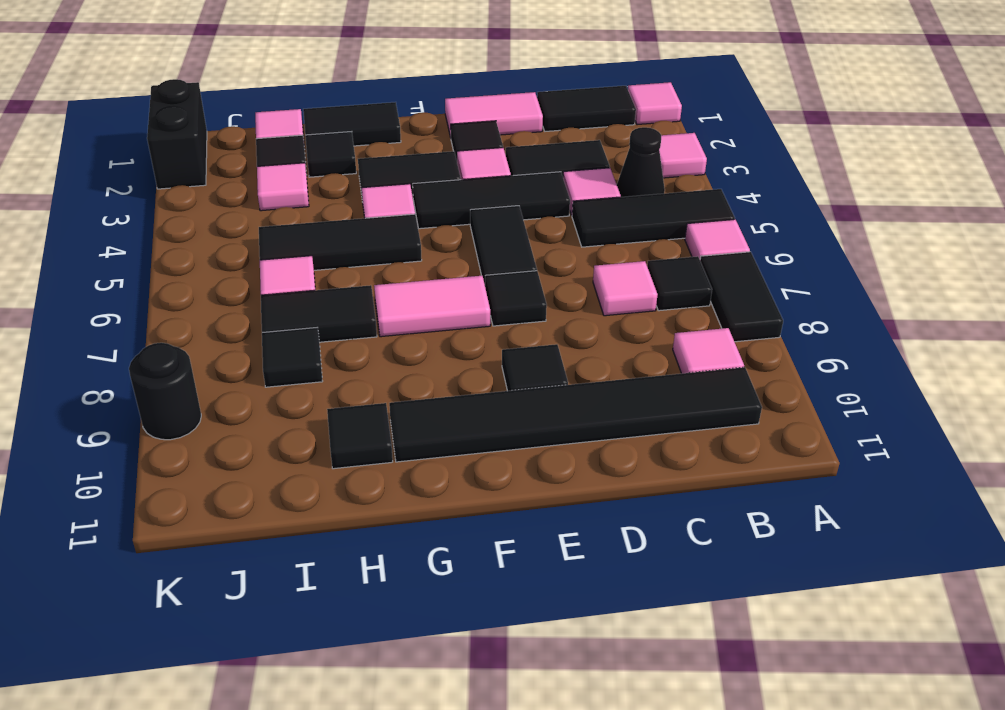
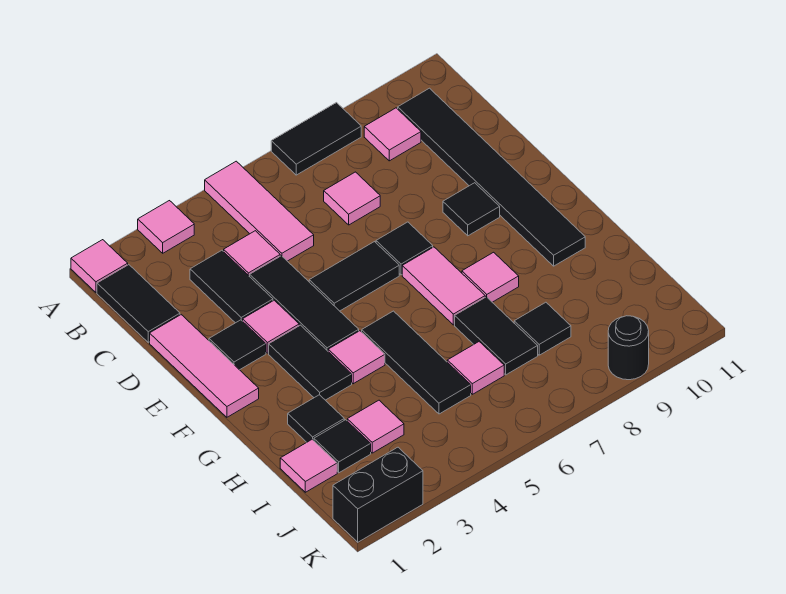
black 1x3 tile [572,189,735,247] -> pink 1x3 tile [205,161,314,261]
pink 1x1 tile [685,219,750,259] -> pink 1x1 tile moved to [462,252,519,302]
black 1x1 cone [617,127,665,197] -> none
black 1x1 tile [647,256,712,311] -> none
pink 1x2 tile [445,92,543,137] -> pink 1x3 tile [150,315,259,417]
black 1x2 tile [303,102,401,146] -> none
black 1x1 tile [327,403,393,469] -> none

